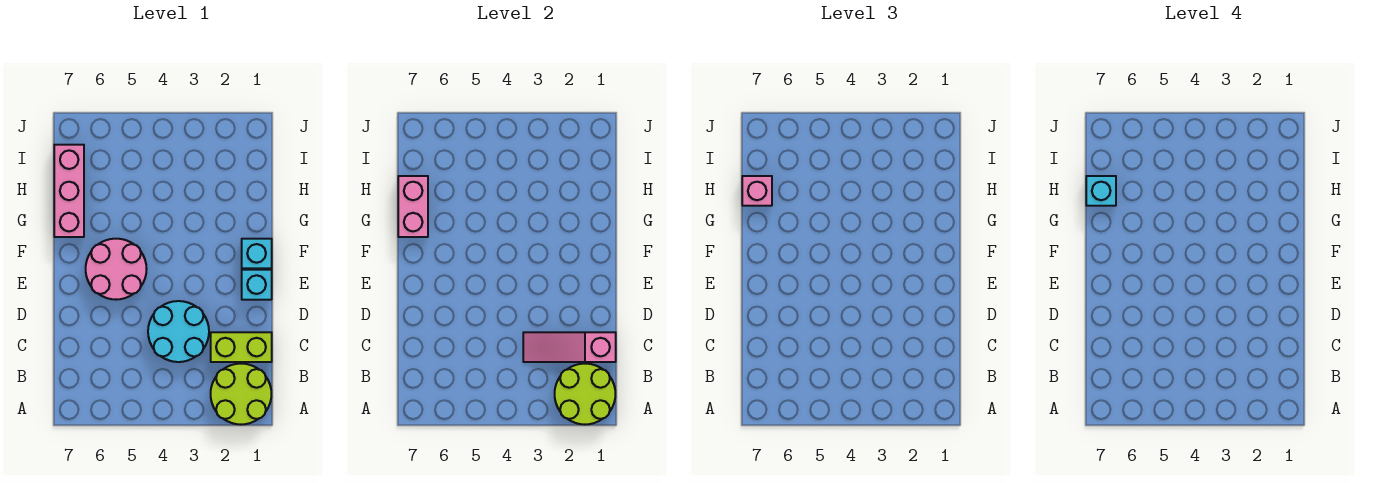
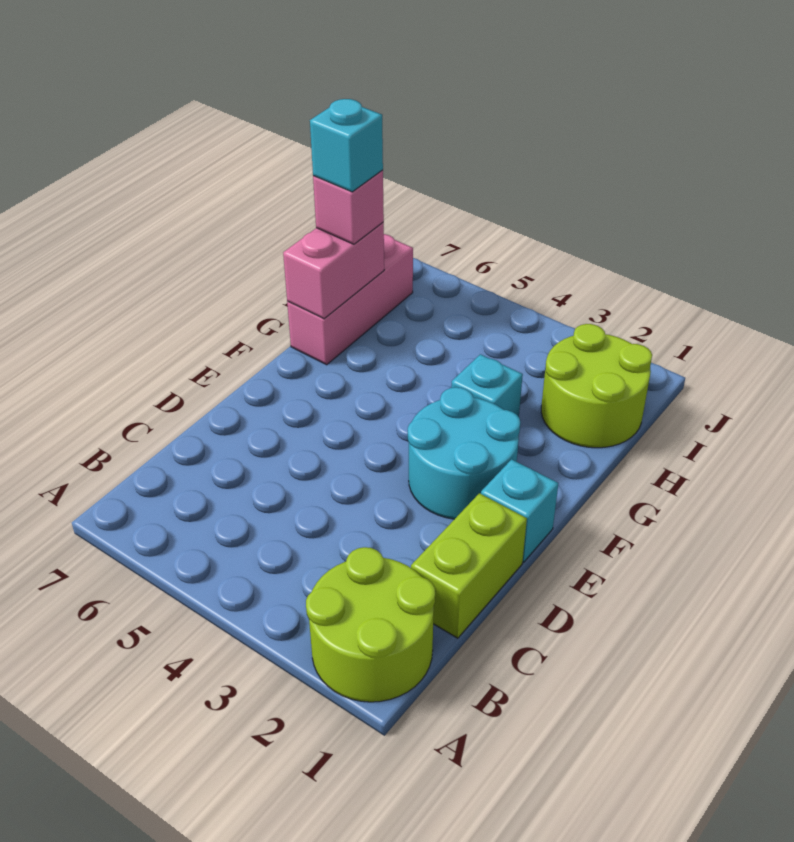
lime 2x2 round brick [555,364,615,424] -> lime 2x2 round brick moved to [541,324,652,448]
lime 1x2 brick [211,332,272,362] -> lime 1x2 brick turned to [411,493,527,638]
pink 1x3 slope [523,332,616,362] -> none
cyan 2x2 round brick [148,301,209,362] -> cyan 2x2 round brick moved to [408,387,520,519]
pink 2x2 round brick [86,239,146,300] -> none
cyan 1x1 brick [242,239,272,268] -> cyan 1x1 brick moved to [451,354,523,417]

